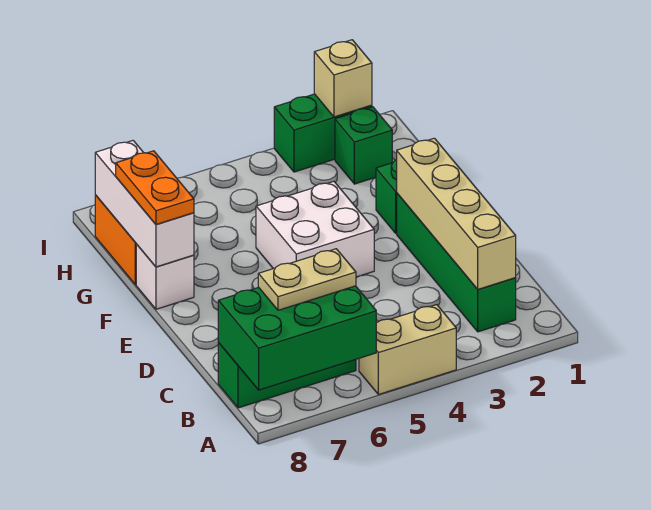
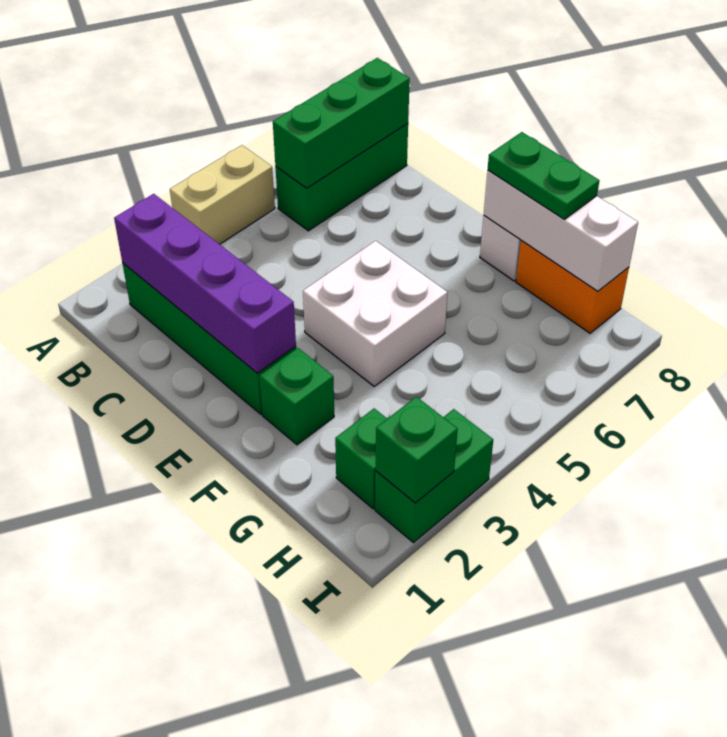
green 2x3 brick [218,286,376,390] -> green 1x3 brick [273,58,410,188]
tan 1x4 brick [397,138,516,289] -> purple 1x4 brick [114,194,296,373]
tan 1x2 plate [258,249,356,310] -> none
orange 1x2 plate [116,151,194,224] -> green 1x2 plate [488,132,599,219]
tan 1x1 brick [314,40,372,117] -> green 1x1 brick [376,397,458,503]

